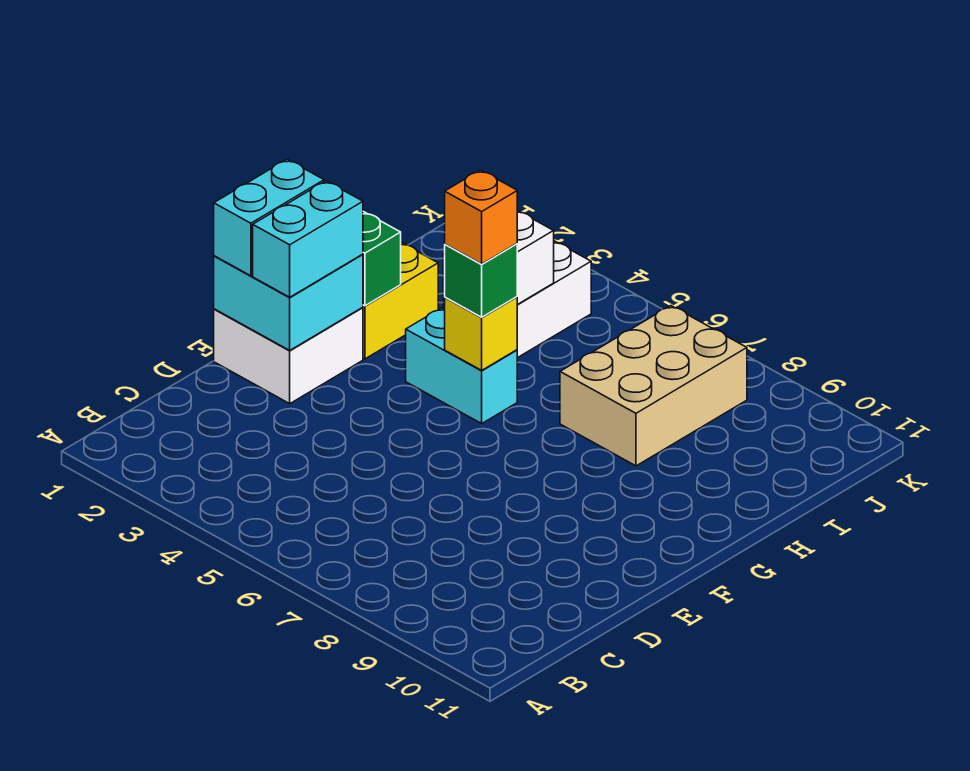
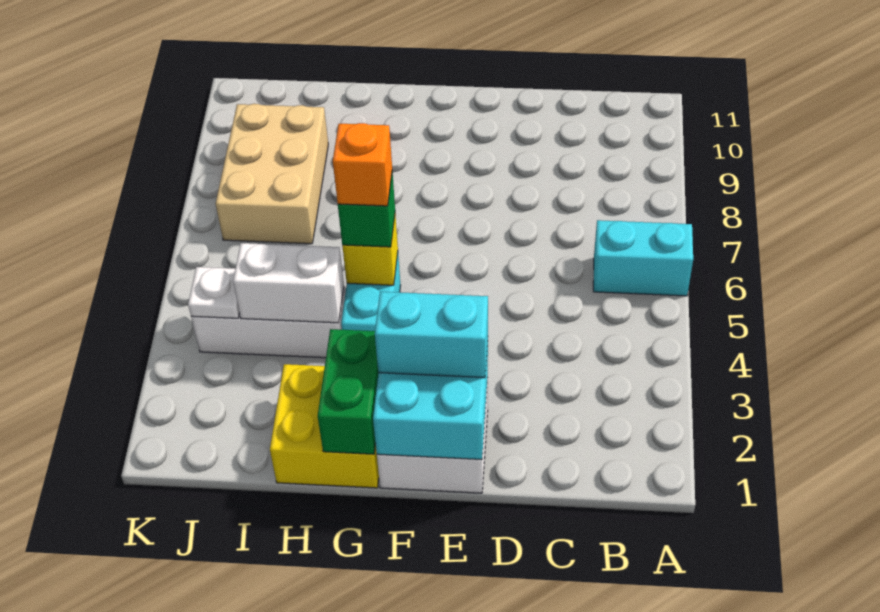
cyan 1x2 brick [214,159,324,276] -> cyan 1x2 brick moved to [593,220,693,296]
tan 2x3 brick [560,306,747,466] -> tan 2x3 brick turned to [216,104,328,244]
none -> white 1x1 plate [188,267,240,318]

